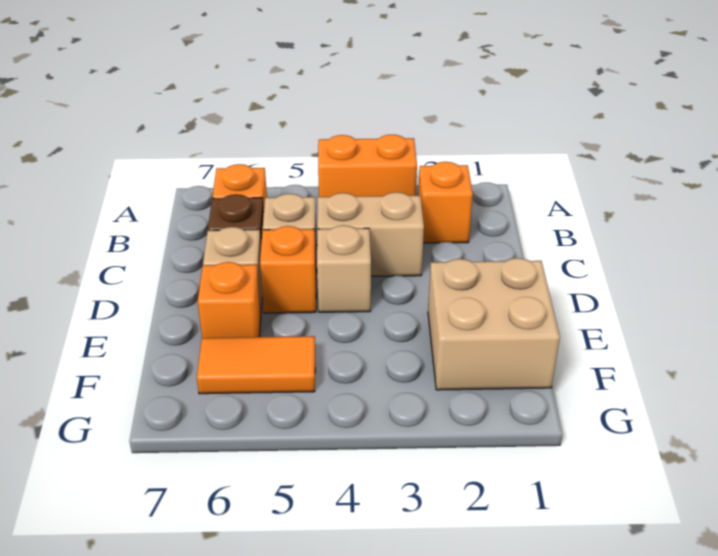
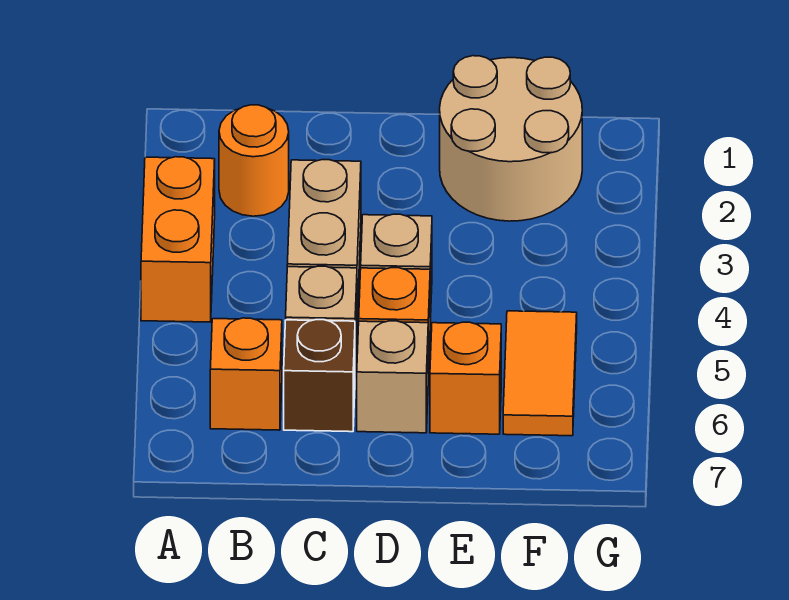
orange 1x1 brick [418,162,473,243] -> orange 1x1 round brick [219,105,289,216]
tan 2x2 brick [428,258,560,390] -> tan 2x2 round brick [440,56,582,221]

